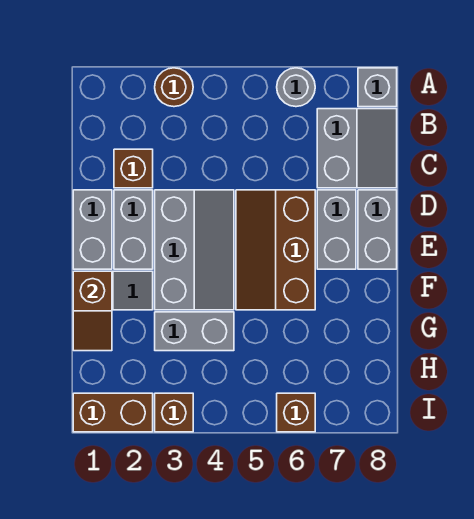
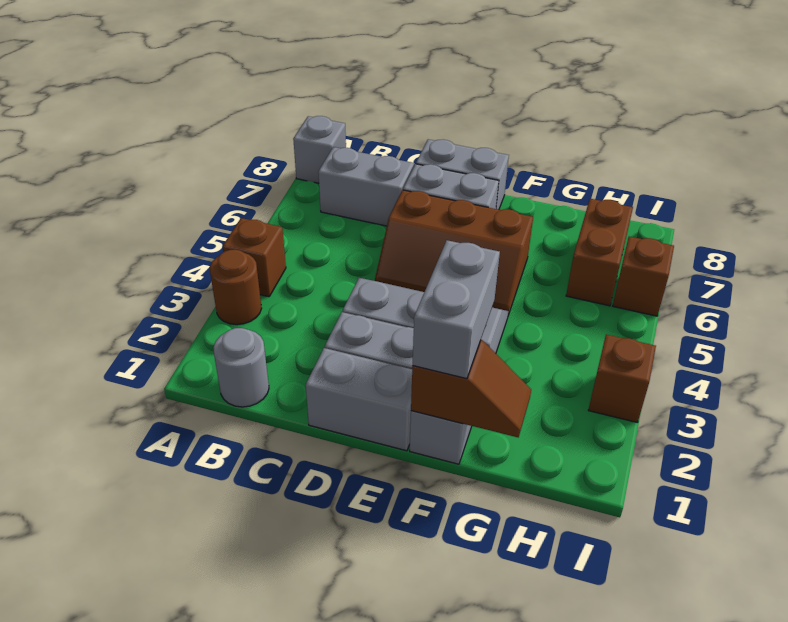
grey 1x1 round brick [277,68,315,107] -> grey 1x1 round brick moved to [213,328,269,407]
brown 1x1 brick [114,149,153,188] -> brown 1x1 brick moved to [223,218,286,297]
grey 1x2 brick [155,312,234,351] -> grey 1x2 brick moved to [413,240,500,379]
brown 1x2 brick [73,393,153,432] -> brown 1x2 brick moved to [566,199,633,306]

